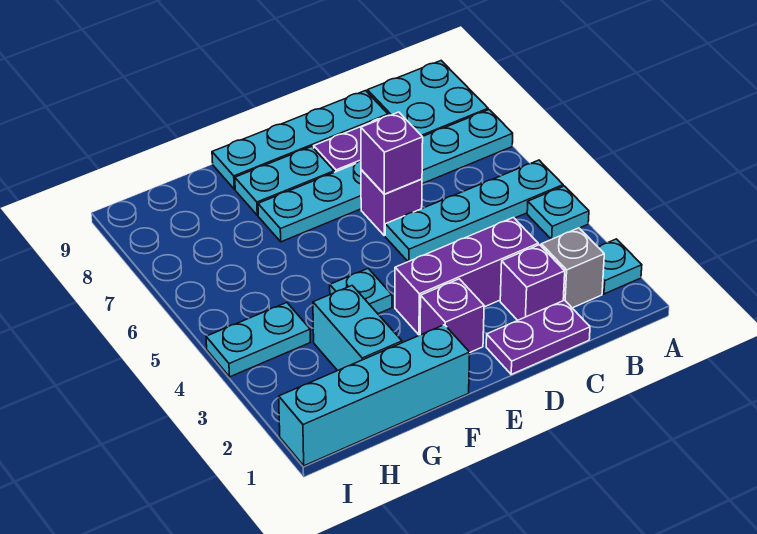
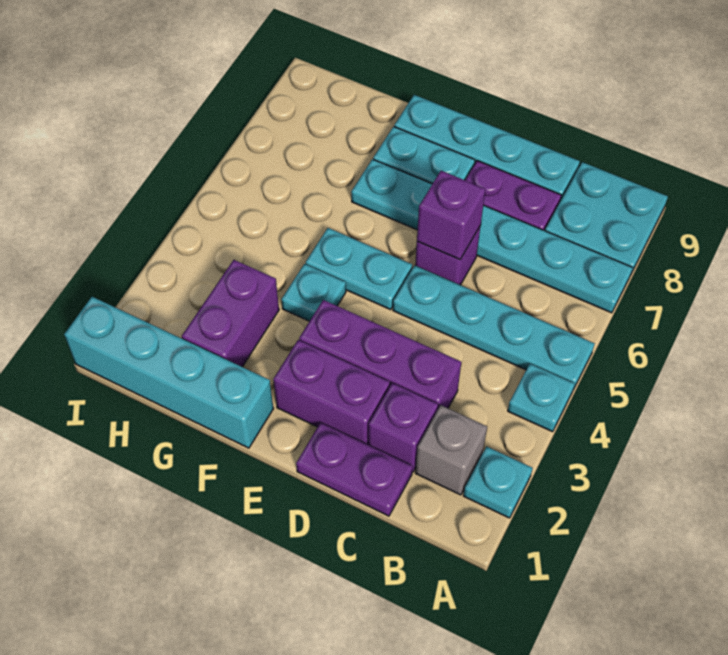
purple 1x1 brick [420,279,484,352] -> purple 1x2 brick [273,340,390,445]
cyan 1x2 brick [313,286,402,371] -> purple 1x2 brick [182,260,279,367]
cyan 1x2 plate [206,303,310,377] -> cyan 1x2 plate moved to [306,228,412,310]

